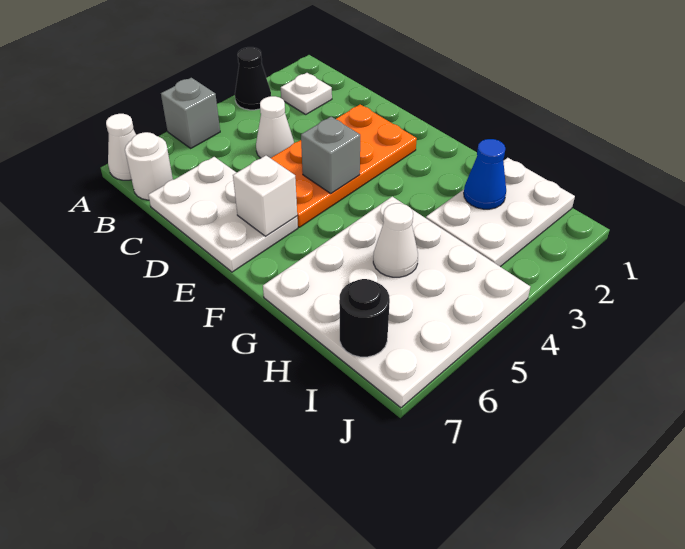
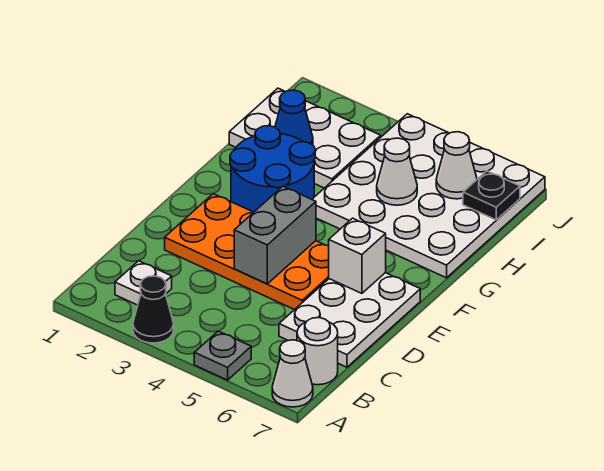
grey 1x1 brick [161,78,220,148] -> grey 1x1 plate [194,331,251,380]
white 1x1 cone [256,96,294,158] -> white 1x1 cone moved to [436,132,477,199]
grey 1x1 brick [301,116,360,193] -> grey 1x2 brick [234,187,316,284]
none -> blue 2x2 round brick [230,126,315,212]
black 1x1 round brick [339,279,390,357] -> black 1x1 plate [463,171,520,220]

